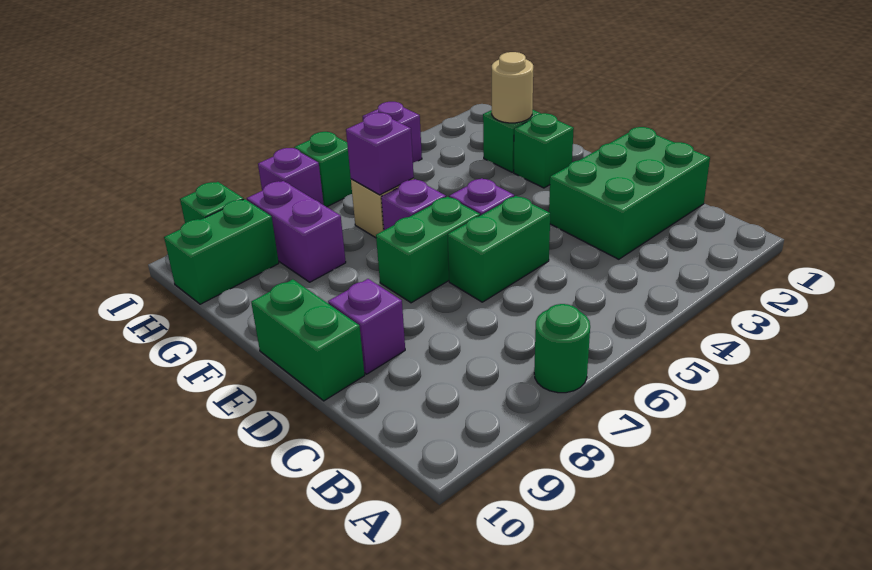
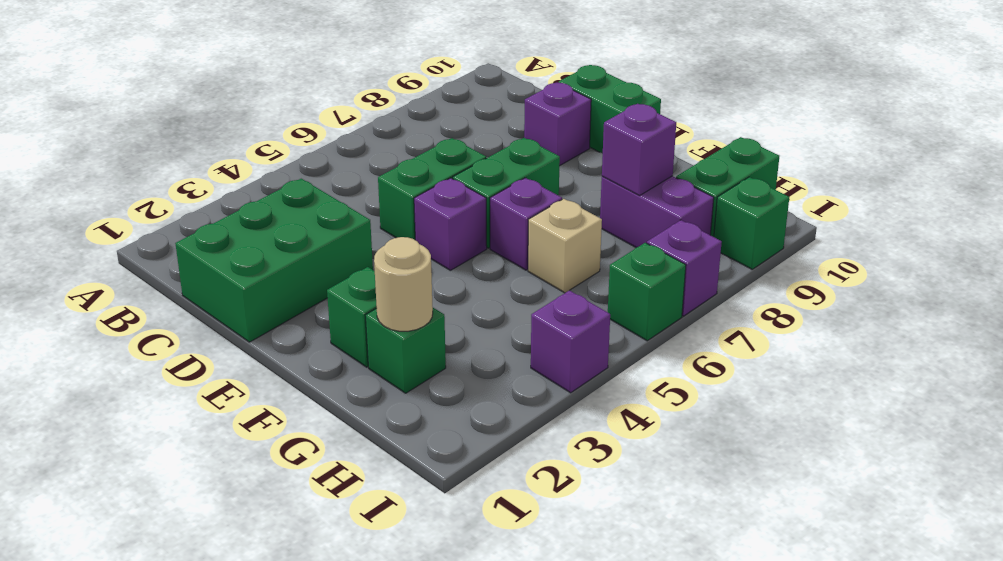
green 1x1 round brick [534,304,590,393] -> none
purple 1x1 brick [346,113,414,195] -> purple 1x1 brick moved to [602,104,676,196]

